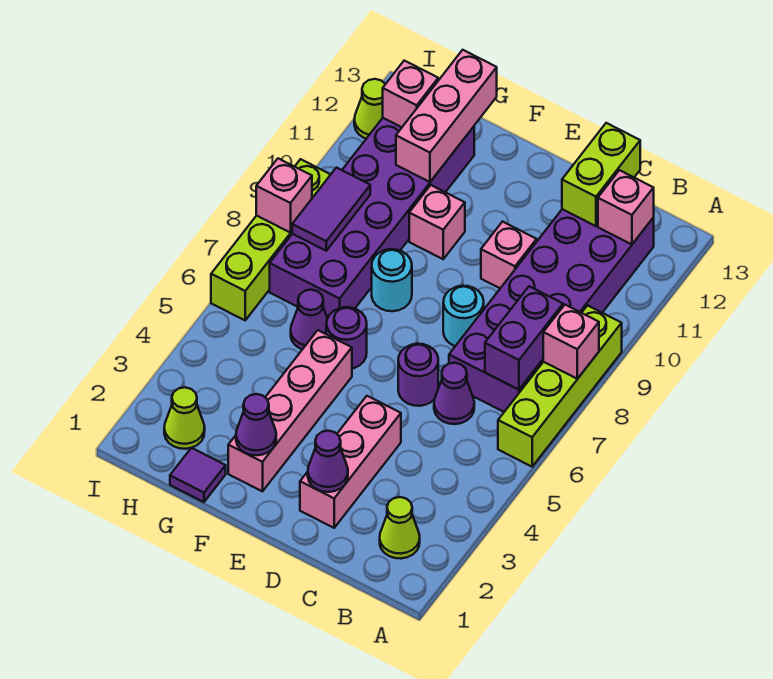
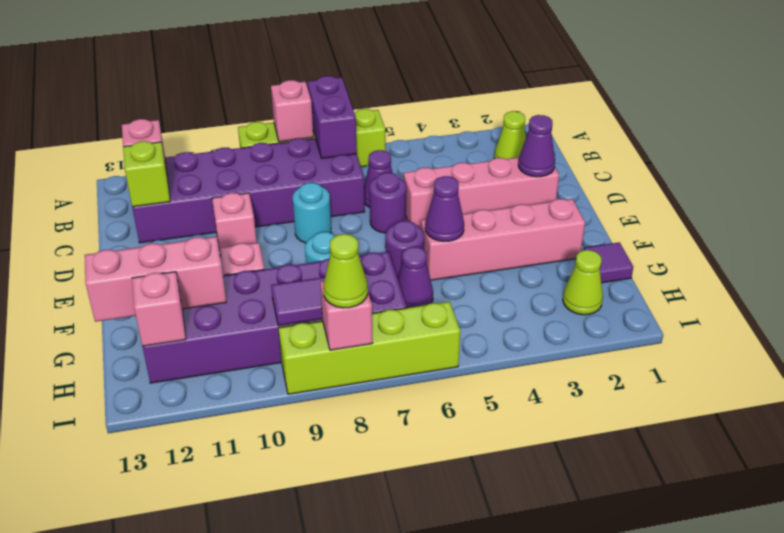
purple 1x2 brick [485,286,563,390] -> purple 1x2 brick turned to [308,76,357,158]
lime 1x2 brick [562,123,640,226] -> lime 1x1 brick [123,141,170,207]
pink 1x3 brick [300,396,401,528] -> pink 1x4 brick [404,157,559,228]
purple 1x1 cone [236,394,276,455] -> purple 1x1 cone moved to [425,176,464,241]
lime 1x1 cone [354,79,385,139] -> lime 1x1 cone moved to [324,234,368,308]

